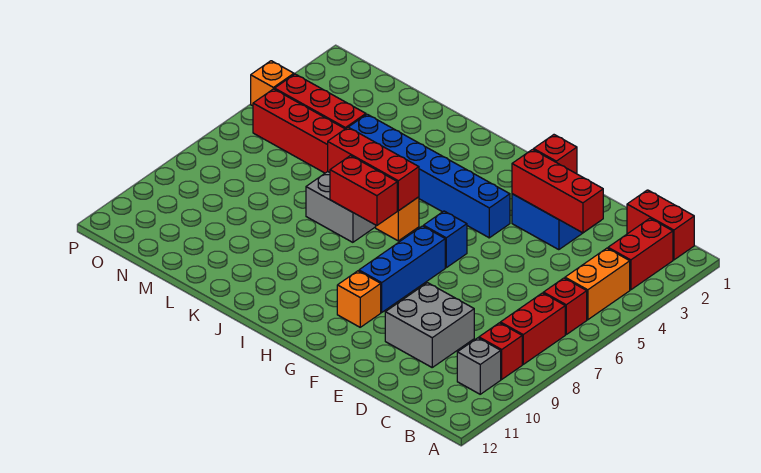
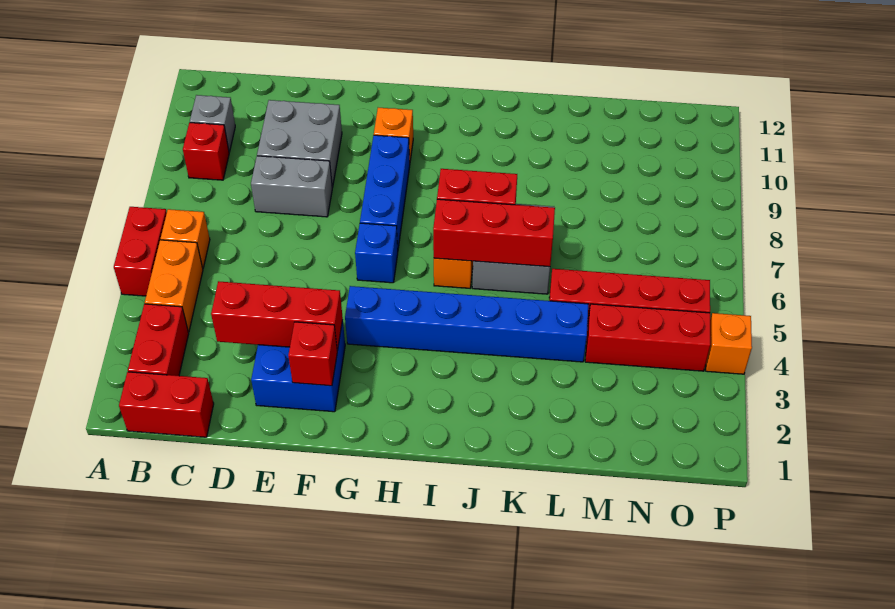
red 1x1 brick [543,278,587,334] -> orange 1x1 brick [161,209,210,268]
red 1x2 brick [500,293,565,364] -> red 1x2 brick moved to [114,207,167,296]
none -> grey 1x2 brick [251,156,332,217]

